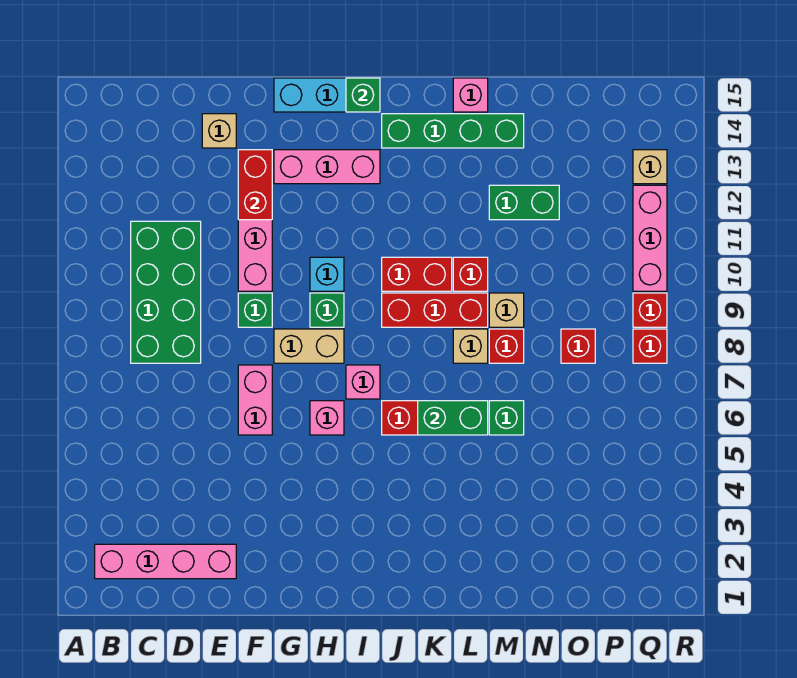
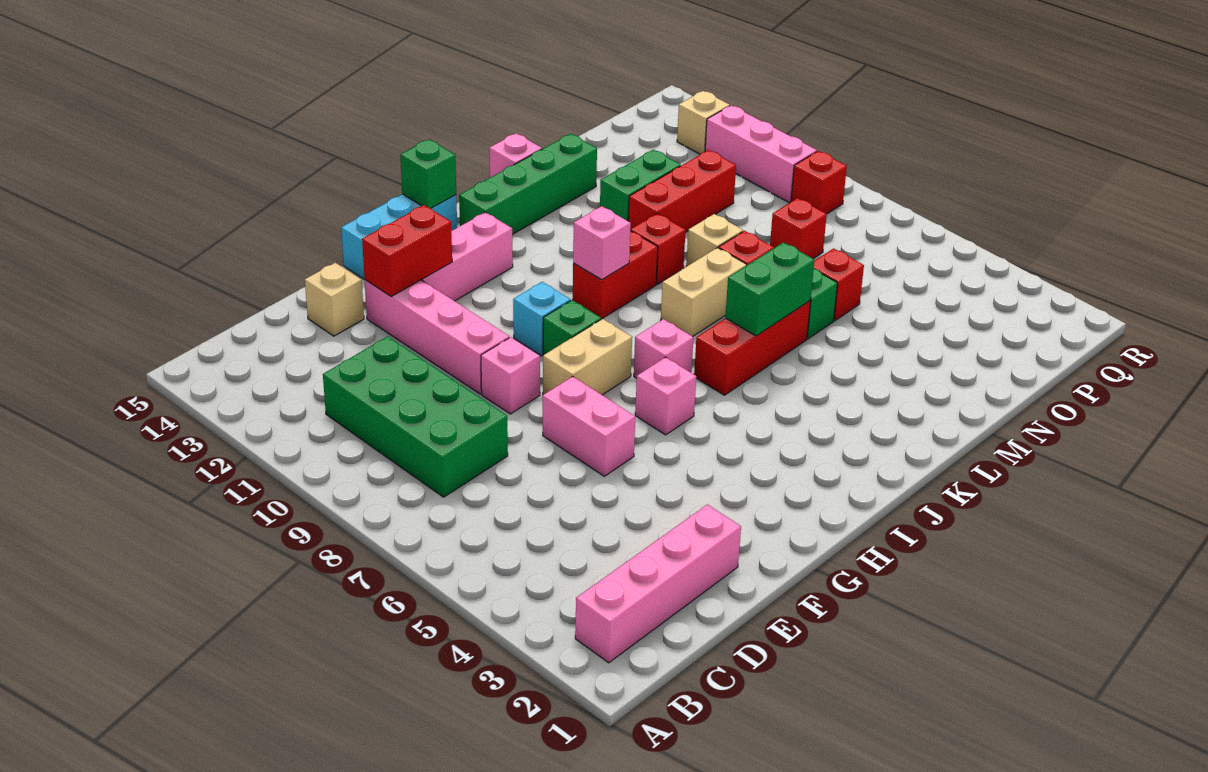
green 1x1 brick [238,293,272,327] -> pink 1x1 brick [481,337,540,414]
red 1x2 brick [238,150,272,220] -> red 1x2 brick turned to [362,205,452,296]
red 1x3 brick [382,293,488,327] -> red 1x3 brick moved to [628,150,736,232]
none -> pink 1x1 brick [573,206,631,280]
tan 1x1 brick [453,329,488,363] -> tan 1x2 brick [661,248,747,337]
red 1x1 brick [633,329,667,363] -> red 1x1 brick moved to [814,248,864,321]

